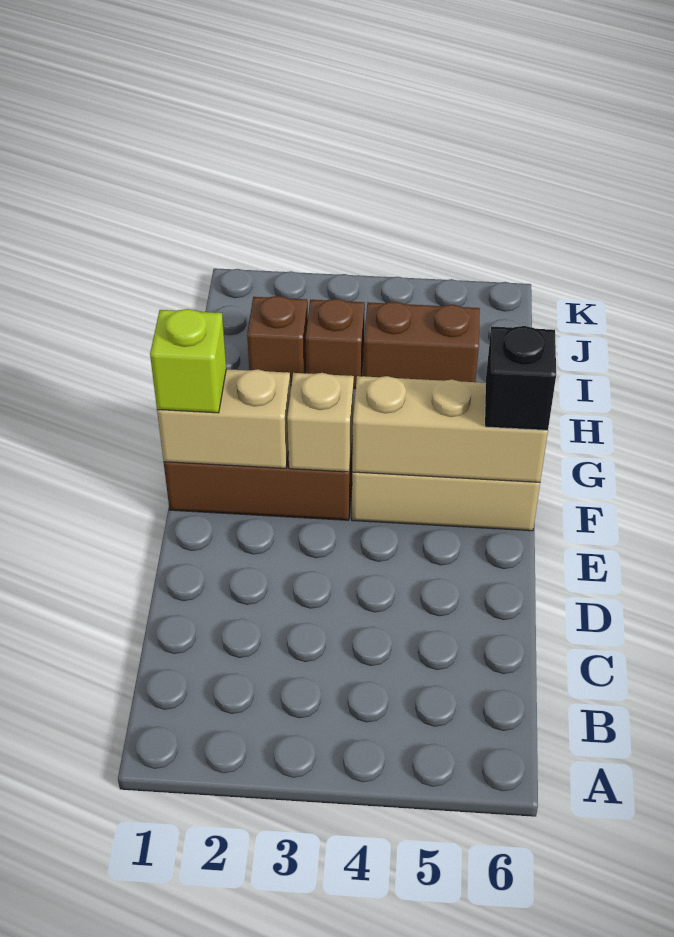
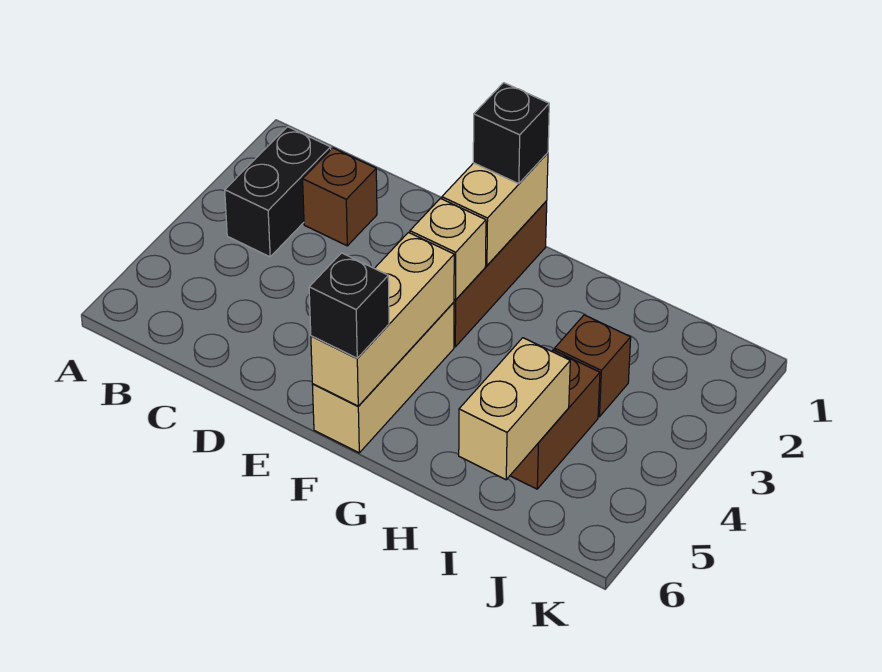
none -> black 1x2 brick [225,127,331,257]
lime 1x1 brick [150,309,226,413] -> black 1x1 brick [473,83,549,184]
brown 1x1 brick [247,296,308,385] -> brown 1x1 brick moved to [303,148,377,246]
none -> tan 1x2 brick [459,338,570,480]

